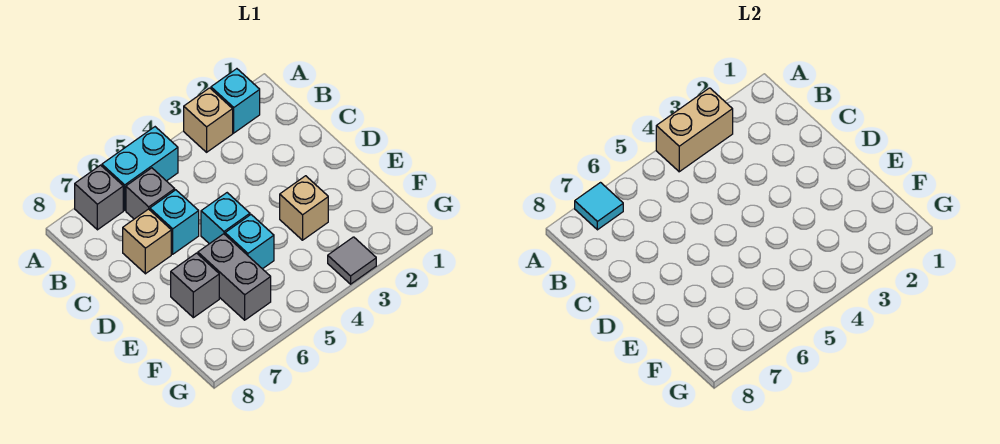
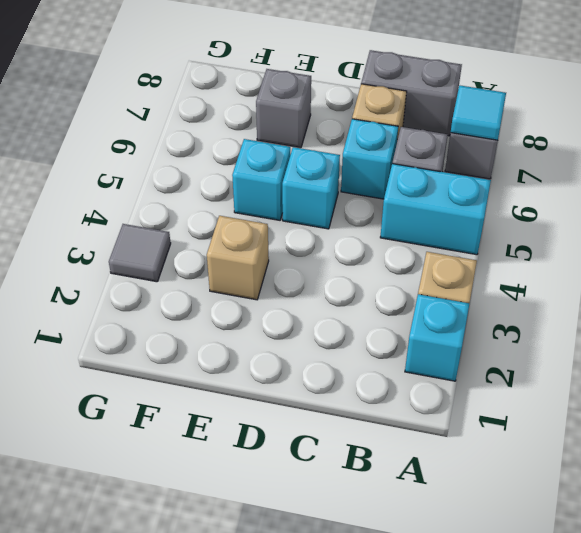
tan 1x2 brick [656,88,733,172] -> none
cyan 1x2 brick [102,127,178,210] -> cyan 1x2 brick turned to [380,164,491,255]
grey 1x2 brick [198,234,271,320] -> grey 1x2 brick moved to [361,50,462,136]

